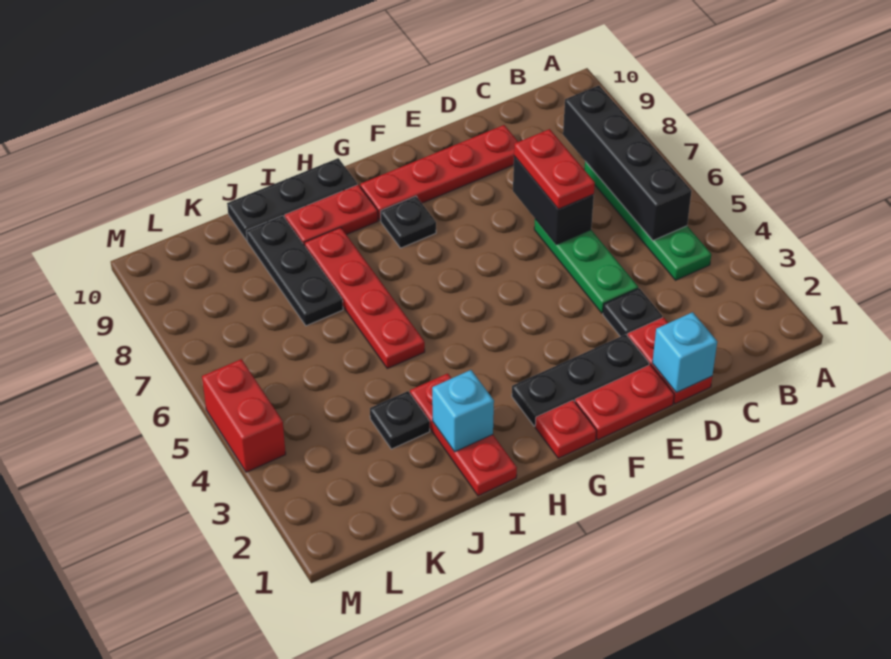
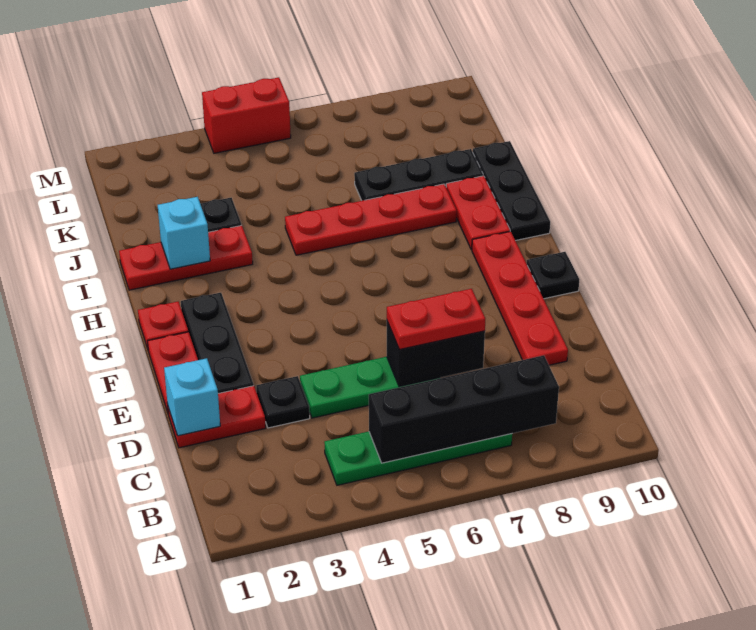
black 1x1 plate [381,196,436,248] -> black 1x1 plate moved to [527,252,579,299]

